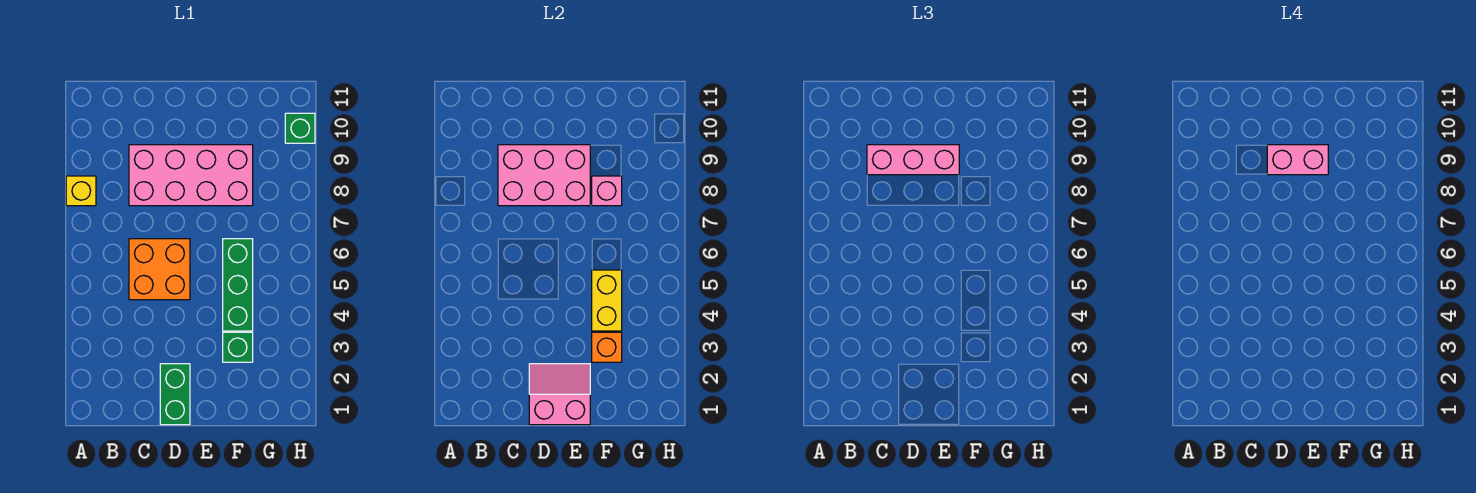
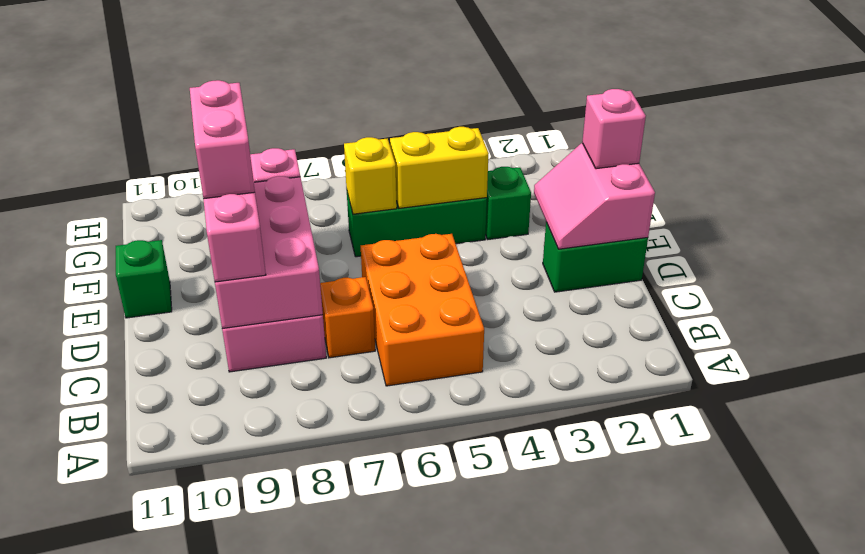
yellow 1x1 brick [66,176,96,206] -> yellow 1x1 brick moved to [344,137,397,214]
orange 2x2 brick [129,239,190,300] -> orange 2x3 brick [361,234,484,386]
none -> pink 1x1 brick [582,89,646,169]
orange 1x1 brick [592,332,622,362] -> orange 1x1 brick moved to [320,277,375,358]
green 1x1 brick [285,113,315,143] -> green 1x1 brick moved to [116,240,172,318]

